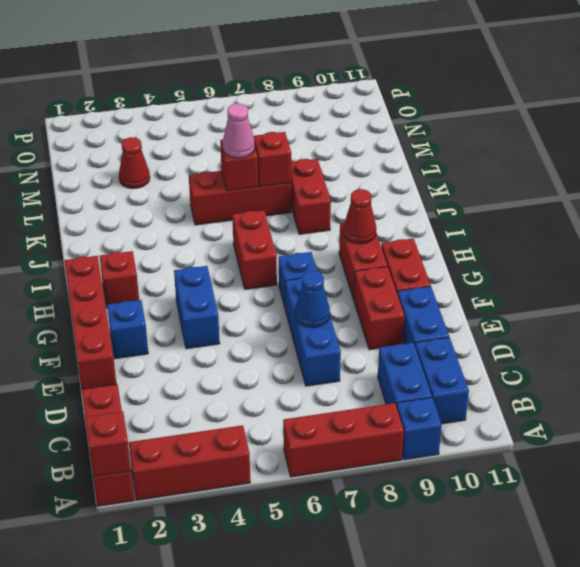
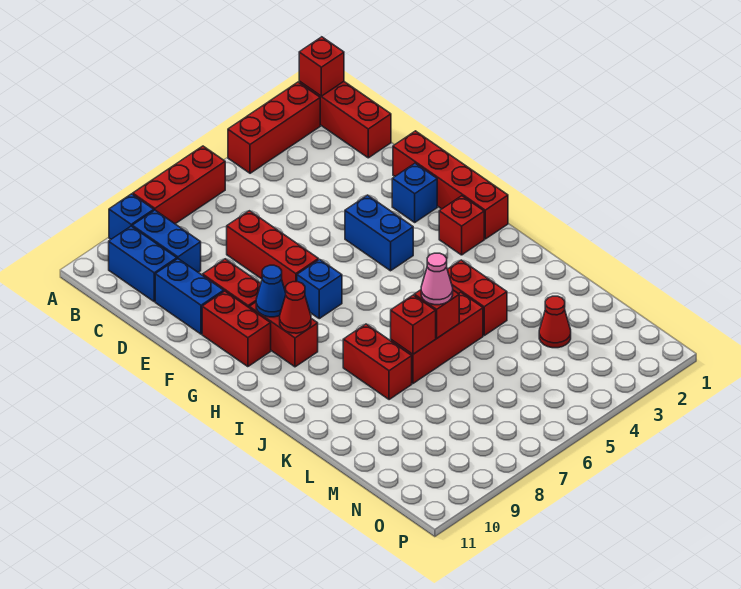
blue 1x3 brick [285,278,341,386] -> red 1x3 brick [227,211,318,292]
blue 1x1 cone [295,271,330,327] -> blue 1x1 cone moved to [256,265,286,317]
red 1x2 brick [232,210,277,289] -> red 1x2 brick moved to [447,260,507,335]

